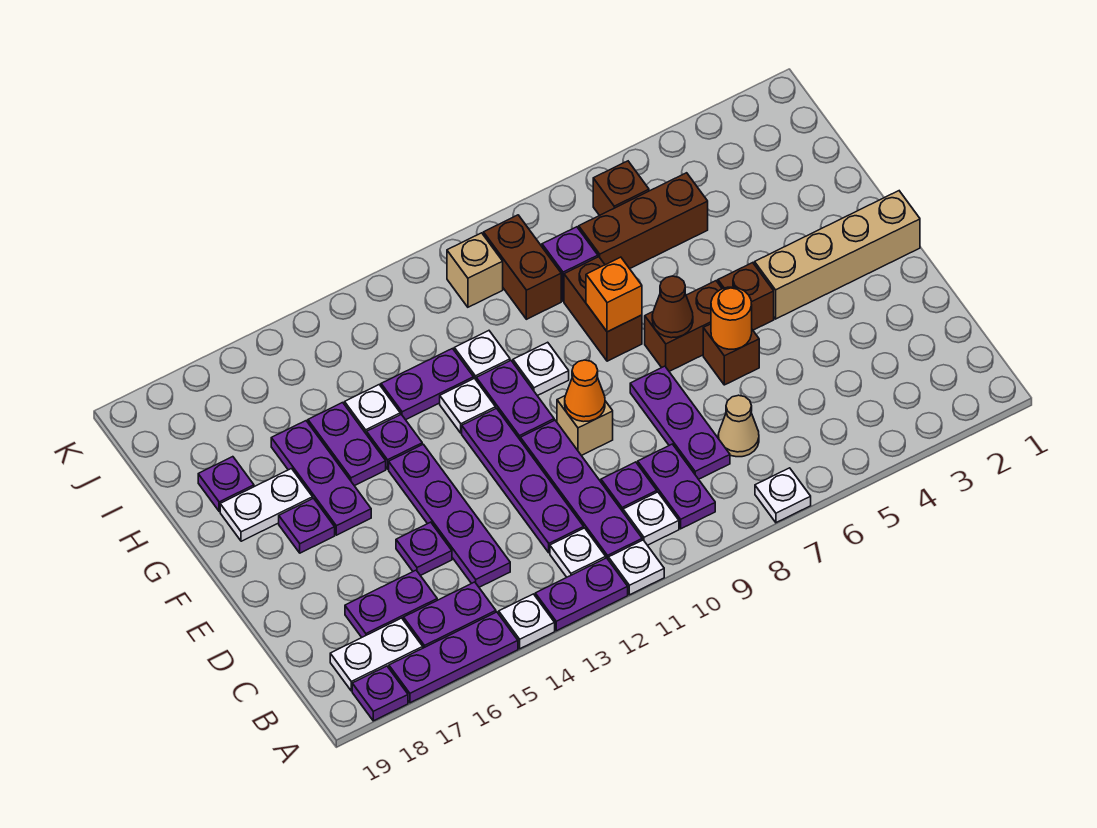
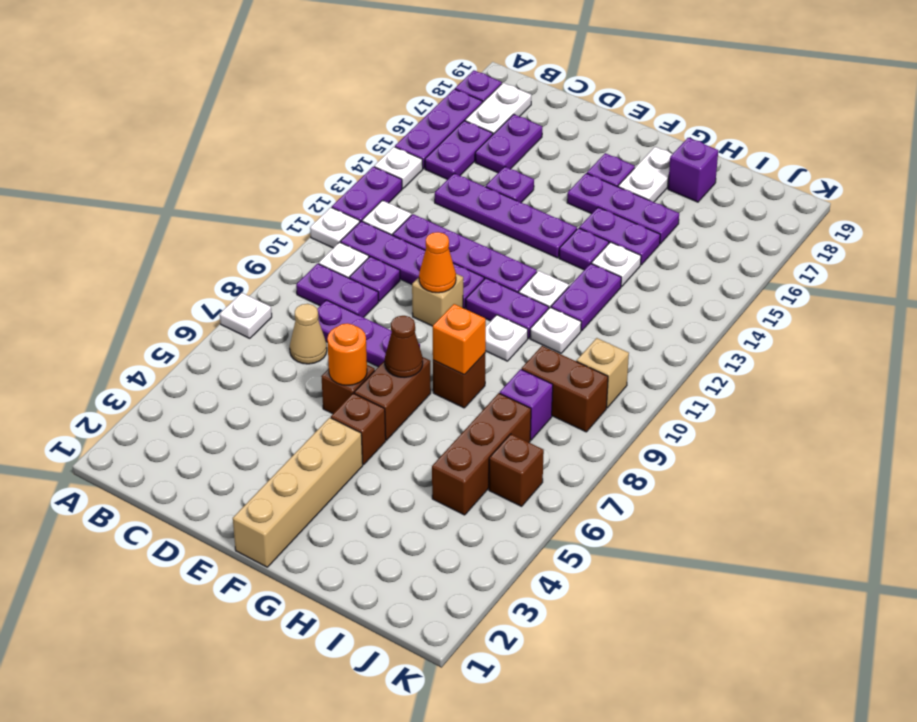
brown 1x2 brick [564,257,642,361] -> brown 1x1 brick [433,353,485,408]
purple 1x1 plate [198,457,254,511] -> purple 1x1 brick [668,138,718,202]

